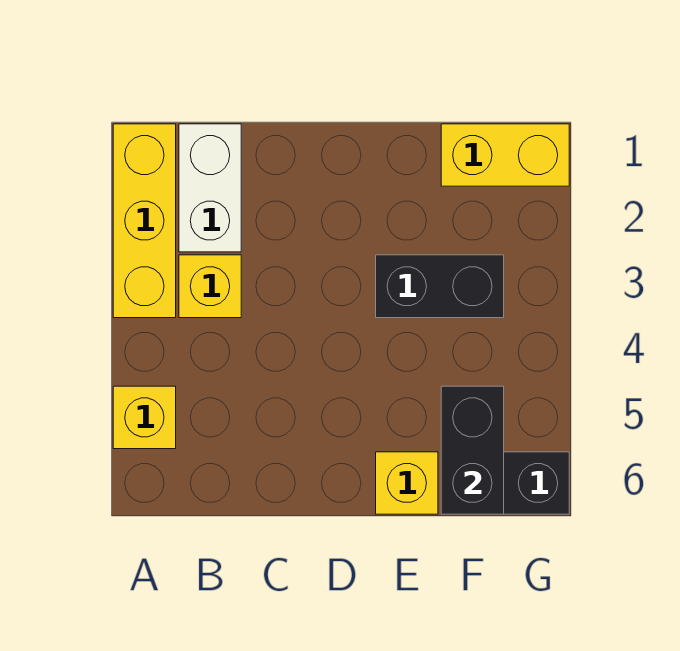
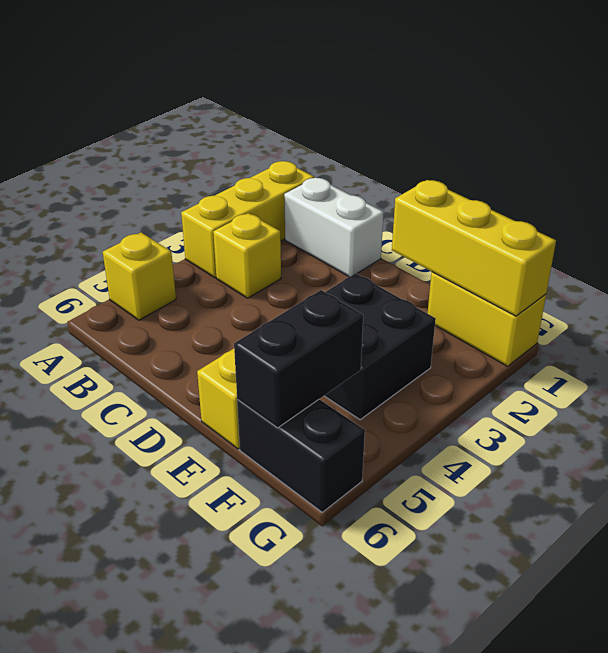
white 1x2 brick [179,124,241,252] -> white 1x2 brick turned to [284,178,384,277]
none -> yellow 1x3 brick [392,180,556,316]
black 1x2 brick [376,255,504,318] -> black 2x2 brick [324,273,436,420]

